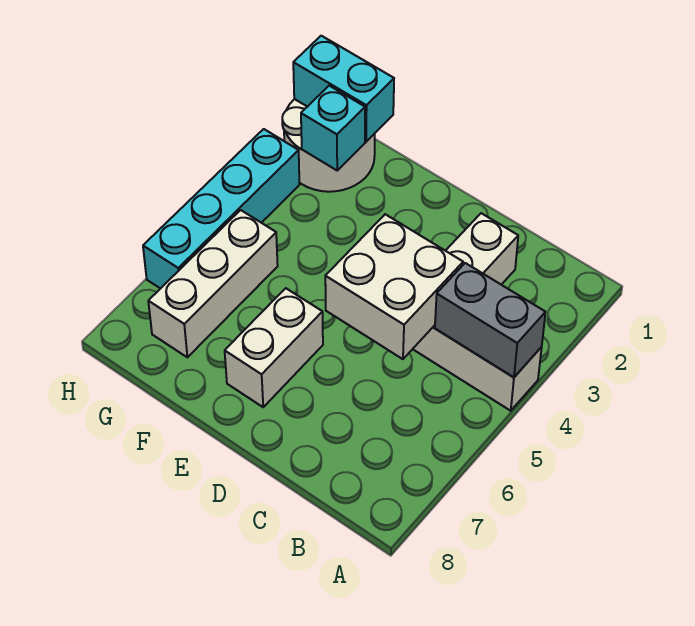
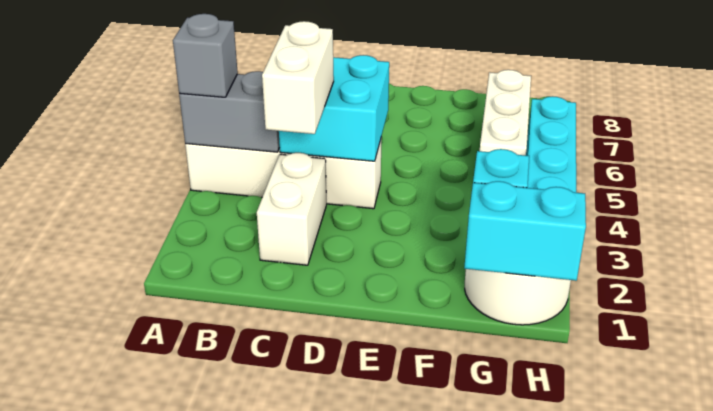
none -> grey 1x1 brick [173,14,238,97]
white 2x2 brick [325,214,463,359] -> cyan 2x2 brick [279,55,389,161]
white 1x2 brick [225,288,323,407] -> white 1x2 brick moved to [262,21,334,134]

